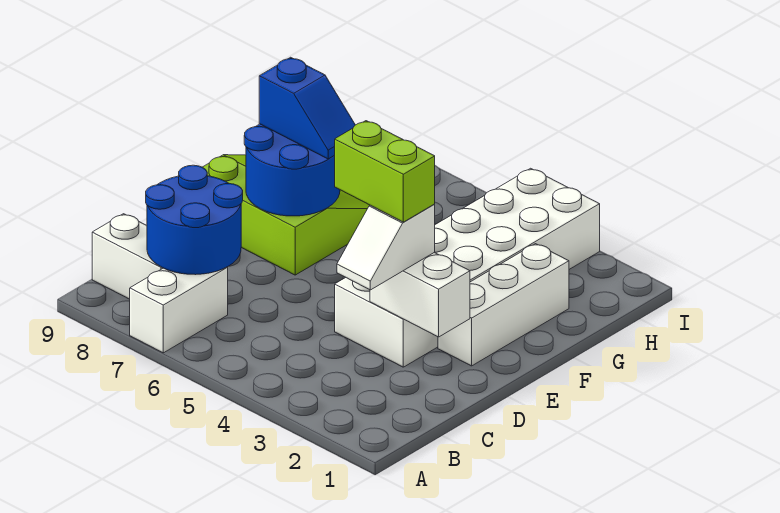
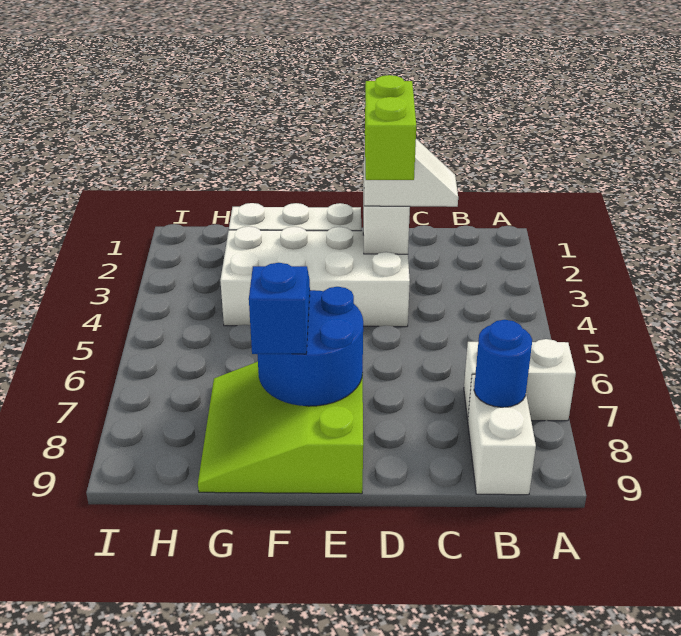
blue 2x2 round brick [146,165,243,275] -> blue 1x1 round brick [474,320,532,407]
white 2x6 brick [335,168,600,367] -> white 2x4 brick [220,226,410,327]

